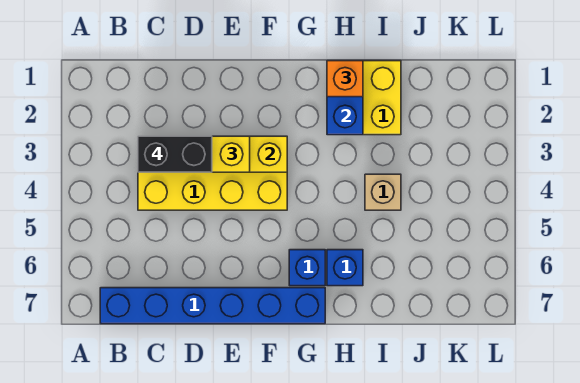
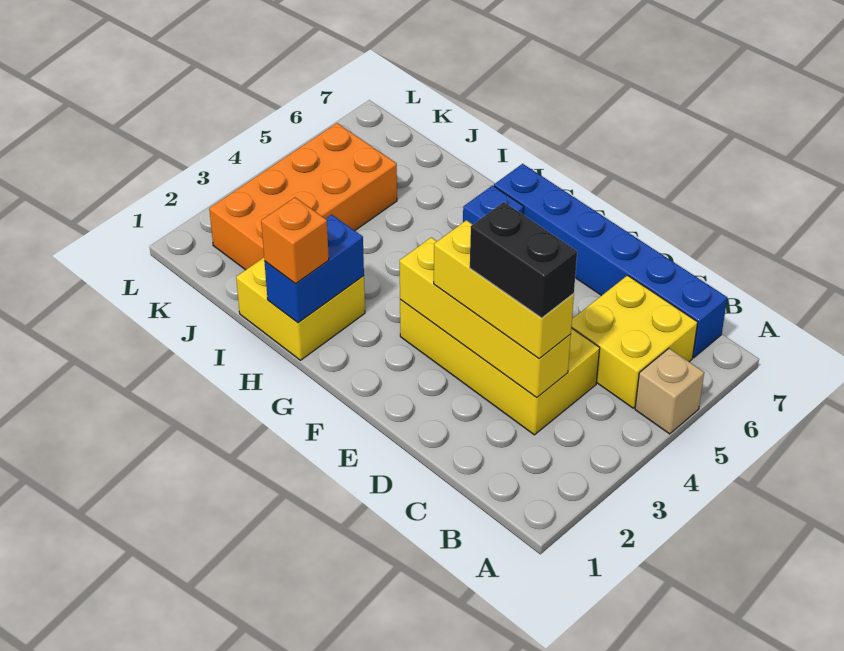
none -> yellow 2x2 brick [571,275,698,408]
blue 1x1 brick [327,250,363,286] -> none
tan 1x1 brick [365,174,401,210] -> tan 1x1 brick moved to [635,349,704,434]
none -> orange 2x4 brick [209,123,397,270]

